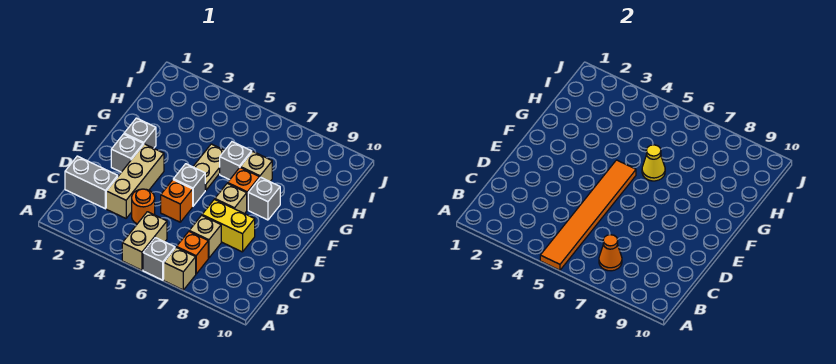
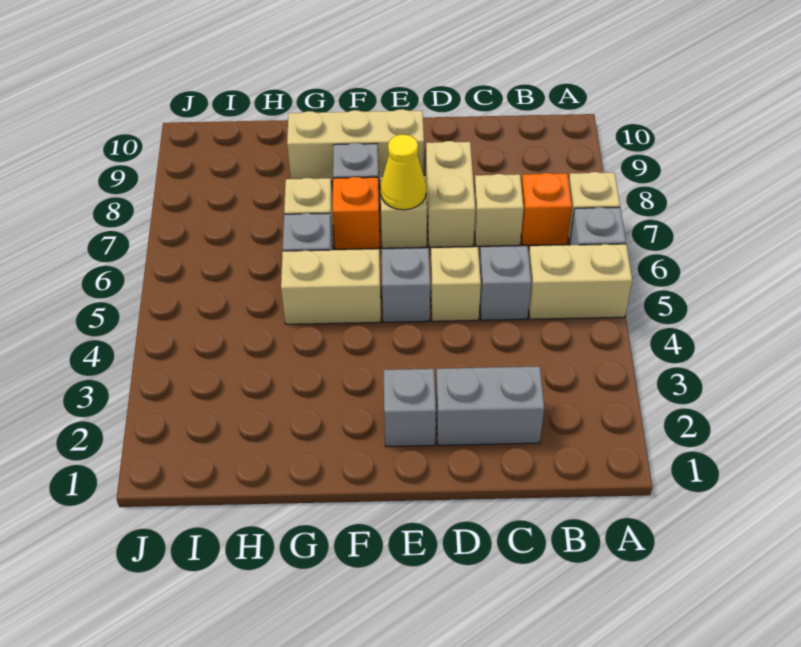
orange 1x6 tile [540,160,636,270] -> none
orange 1x1 cone [599,235,622,271] -> none
grey 1x2 brick [65,156,118,209] -> grey 1x2 brick turned to [436,366,544,445]
tan 1x3 brick [106,144,164,218] -> tan 1x3 brick moved to [287,109,424,181]
orange 1x1 round brick [132,189,155,224] -> none
orange 1x1 brick [161,180,193,222] -> tan 1x1 brick [431,247,481,321]
yellow 1x2 brick [202,199,255,252] -> tan 1x2 brick [426,141,475,247]
grey 1x1 brick [124,118,156,148] -> grey 1x1 brick moved to [479,246,531,320]
tan 1x2 plate [193,144,225,190] -> tan 1x2 brick [281,249,381,324]
yellow 1x1 cone [642,145,665,181] -> yellow 1x1 cone moved to [381,135,426,210]

